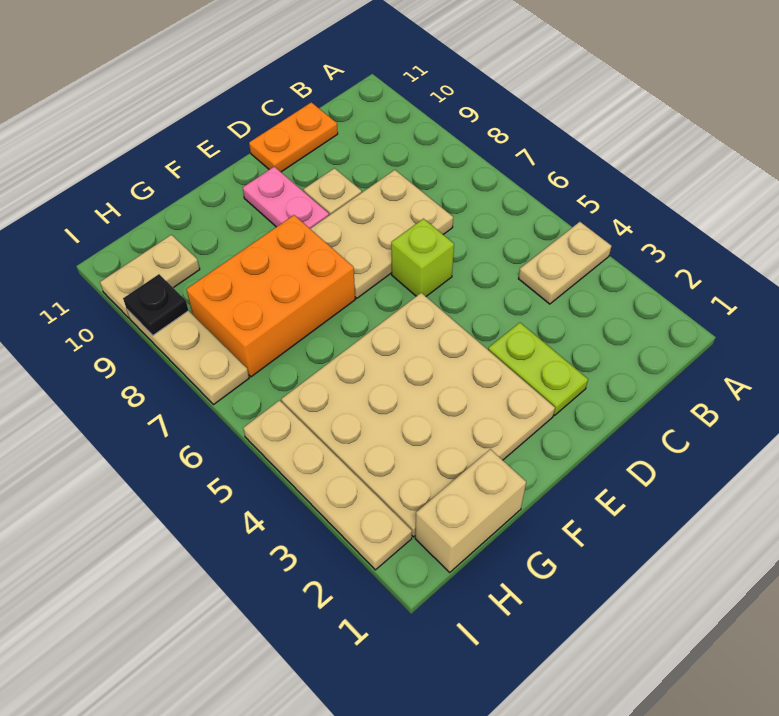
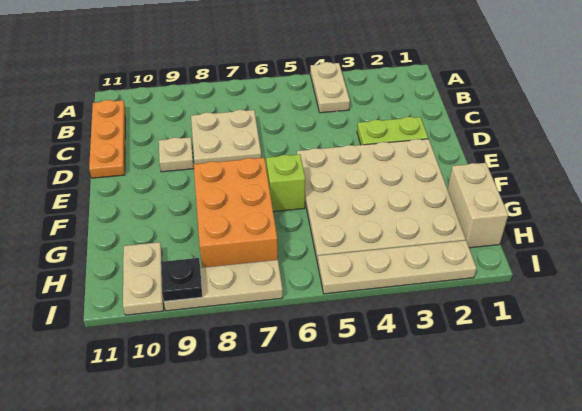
tan 2x3 plate [310,170,453,298] -> tan 2x2 plate [191,110,261,164]
orange 1x2 plate [249,102,338,172] -> orange 1x3 plate [89,100,125,178]
lime 1x1 brick [391,219,454,296] -> lime 1x1 brick moved to [266,154,305,212]
pink 1x2 plate [243,167,329,228] -> none

